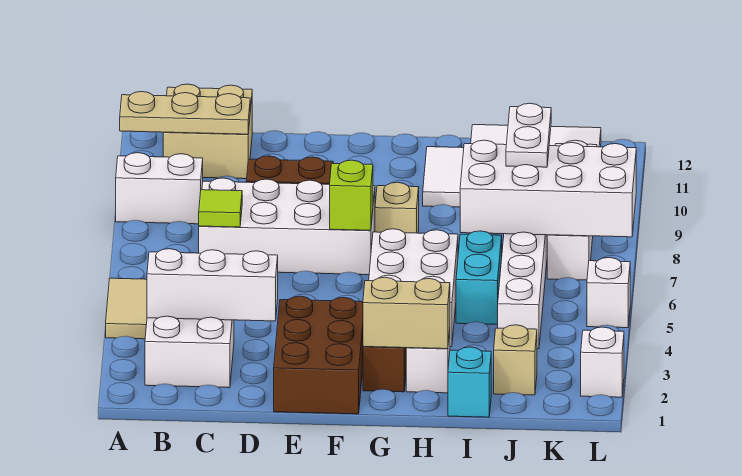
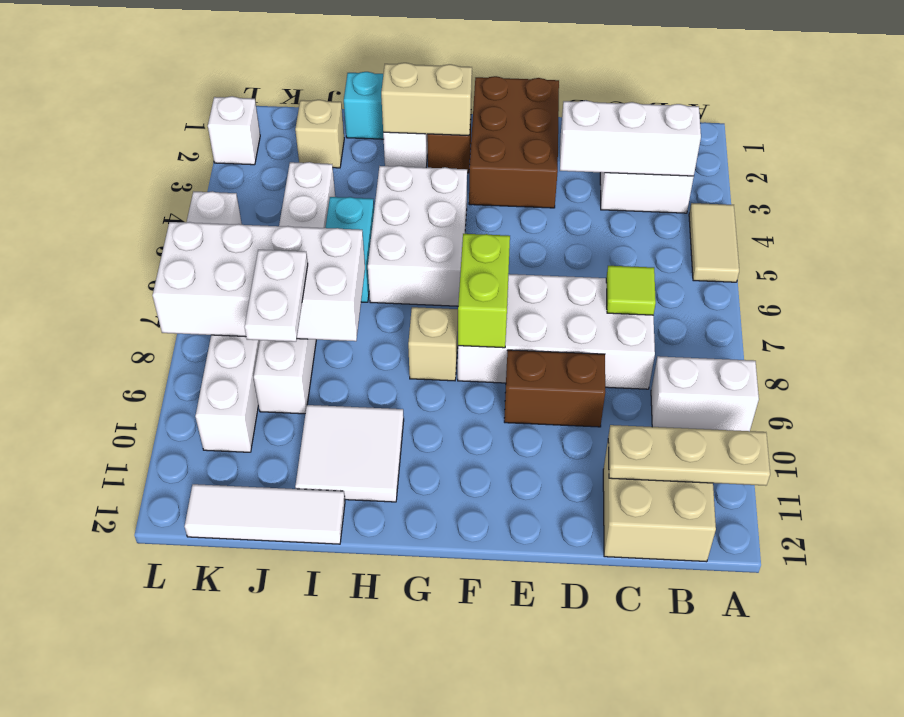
lime 1x1 brick [330,160,373,230] -> lime 1x2 brick [458,234,510,348]

